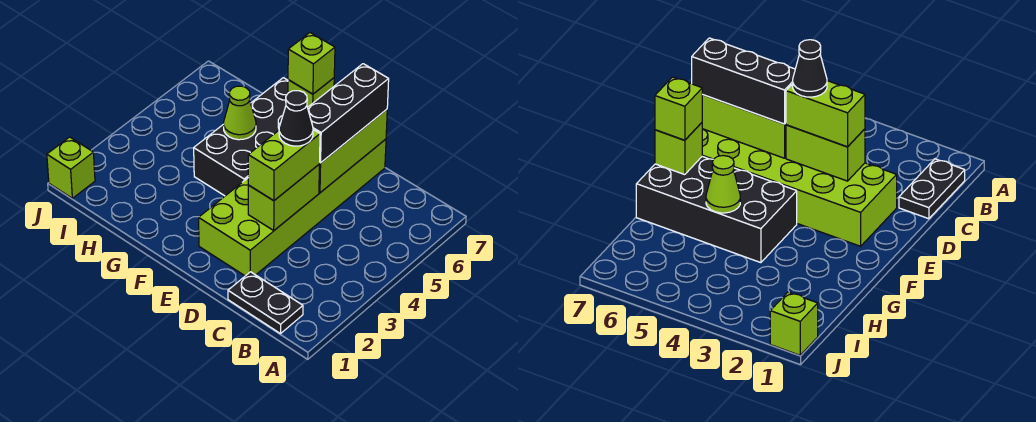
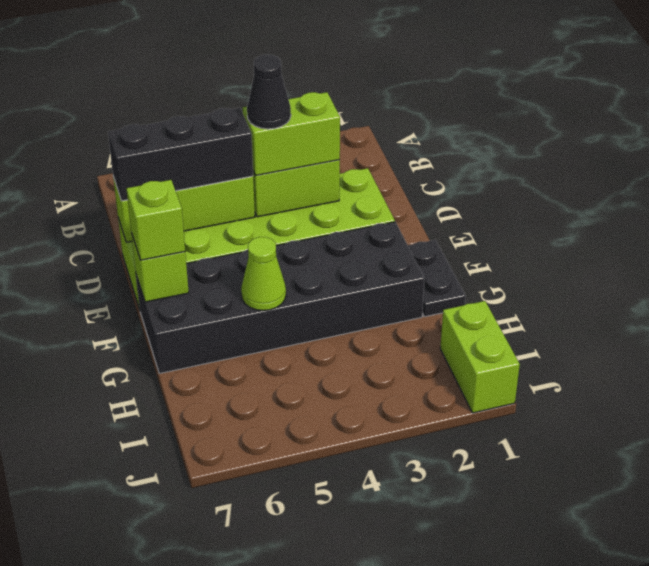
black 1x2 plate [228,272,303,334] -> black 1x2 plate moved to [408,240,465,317]
black 2x4 brick [194,78,288,196] -> black 2x6 brick [136,222,424,373]
lime 1x1 brick [47,137,95,198] -> lime 1x2 brick [440,301,520,413]

